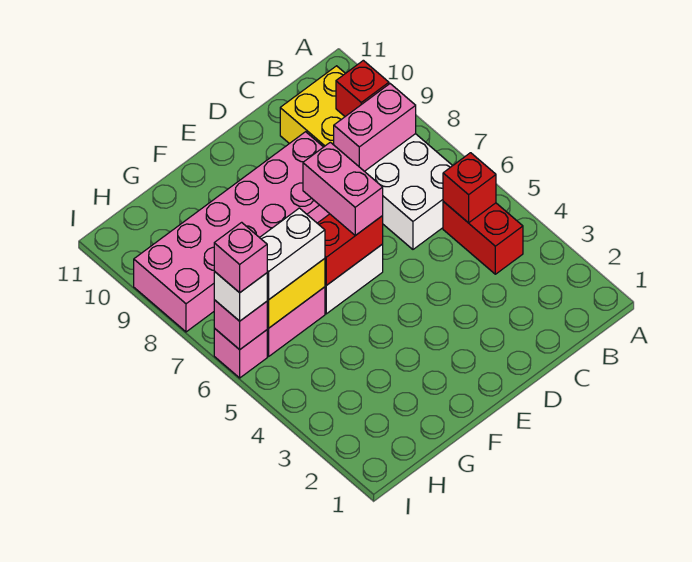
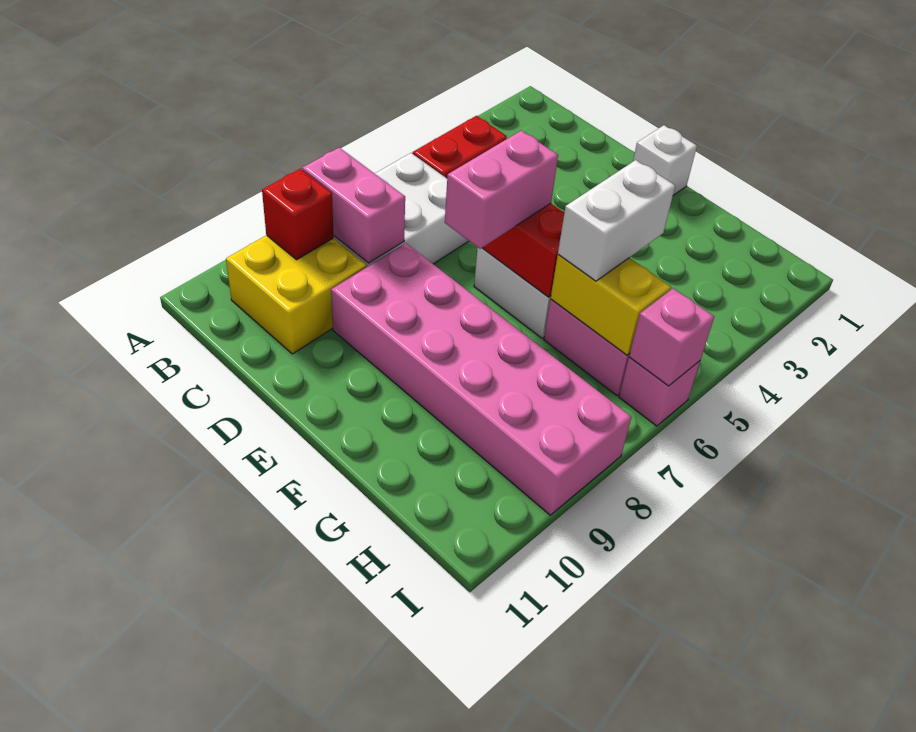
red 1x1 brick [443,153,496,223] -> none
white 1x2 brick [260,208,325,300] -> white 1x2 brick turned to [558,160,675,281]
white 1x1 brick [214,271,267,321] -> white 1x1 brick moved to [633,125,697,195]
pink 1x1 brick [214,222,267,293] -> none

